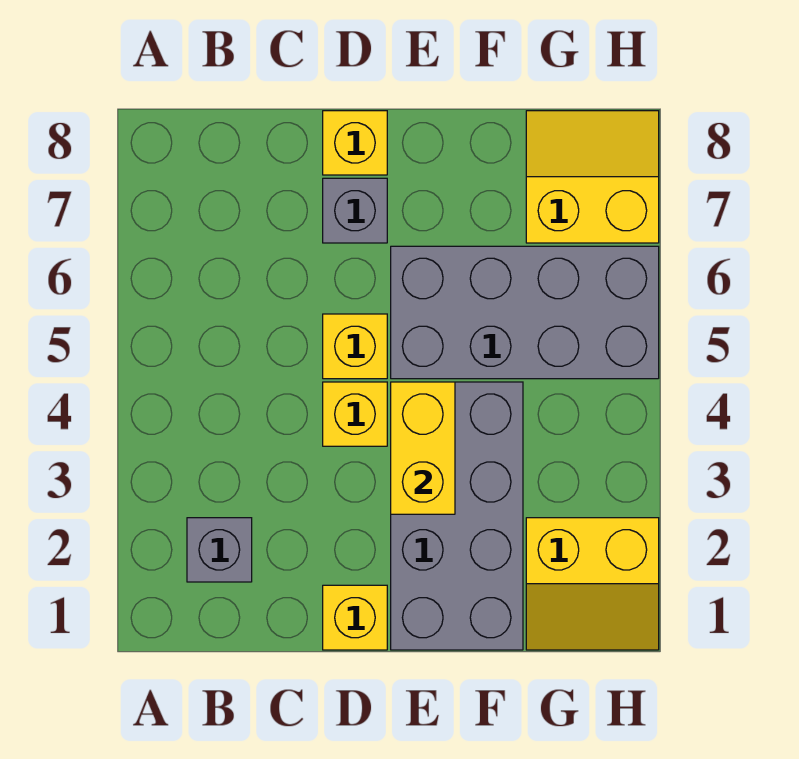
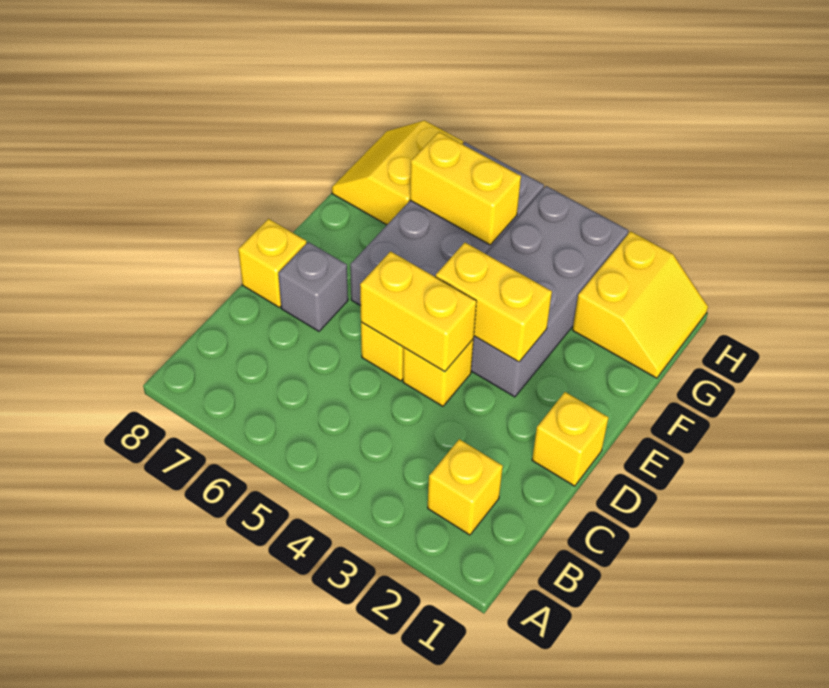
grey 1x1 brick [187,518,252,582] -> yellow 1x1 brick [428,439,503,535]
none -> yellow 1x2 brick [360,251,477,372]
grey 2x4 brick [391,382,523,650] -> grey 2x4 brick turned to [471,186,628,397]
none -> yellow 1x2 brick [410,132,521,245]

